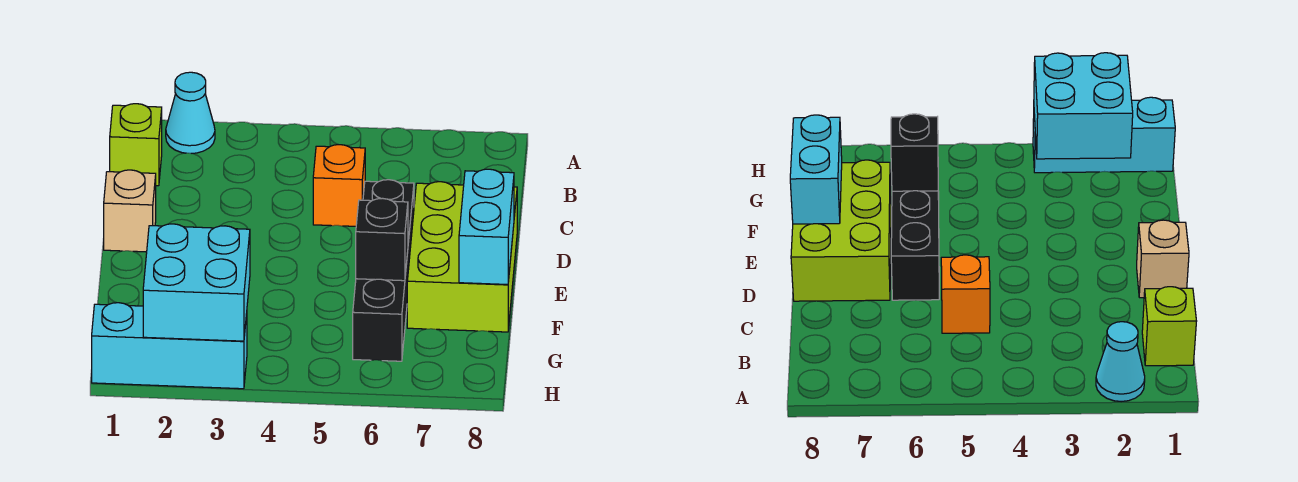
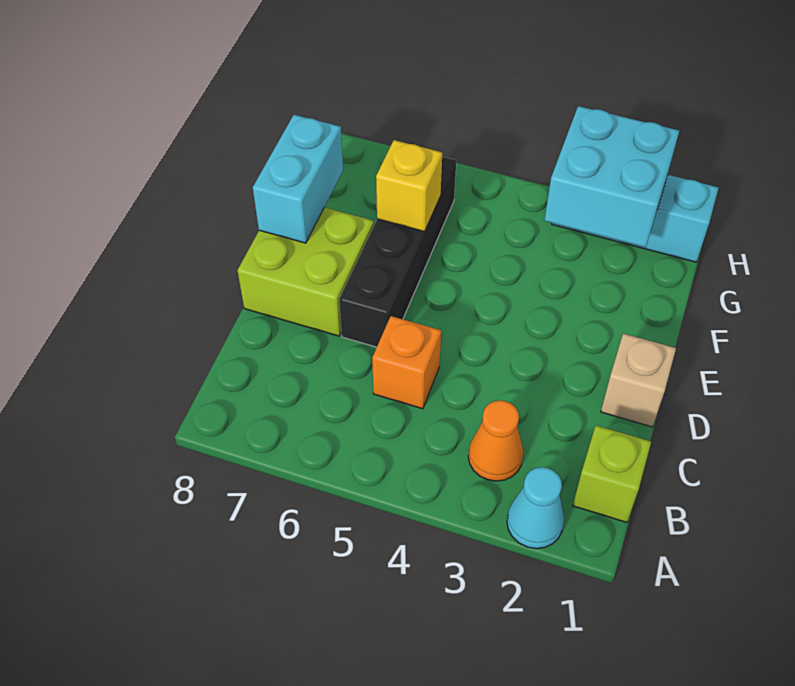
none -> orange 1x1 cone [468,400,523,481]
lime 2x3 brick [407,182,517,332] -> lime 2x2 brick [237,207,374,336]
black 1x1 brick [356,198,408,281] -> yellow 1x1 brick [376,140,442,232]

